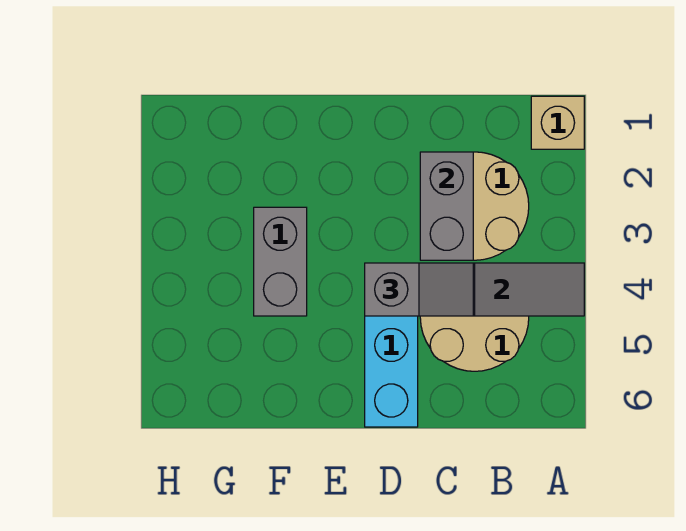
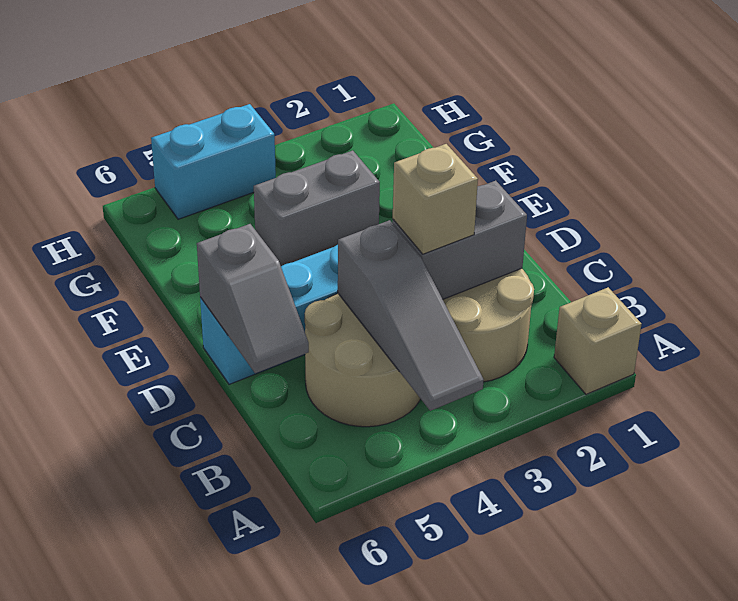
none -> tan 1x1 brick [393,144,478,254]
grey 1x2 slope [365,263,473,316] -> grey 1x2 slope moved to [197,224,309,373]
none -> cyan 1x2 brick [151,104,276,219]

